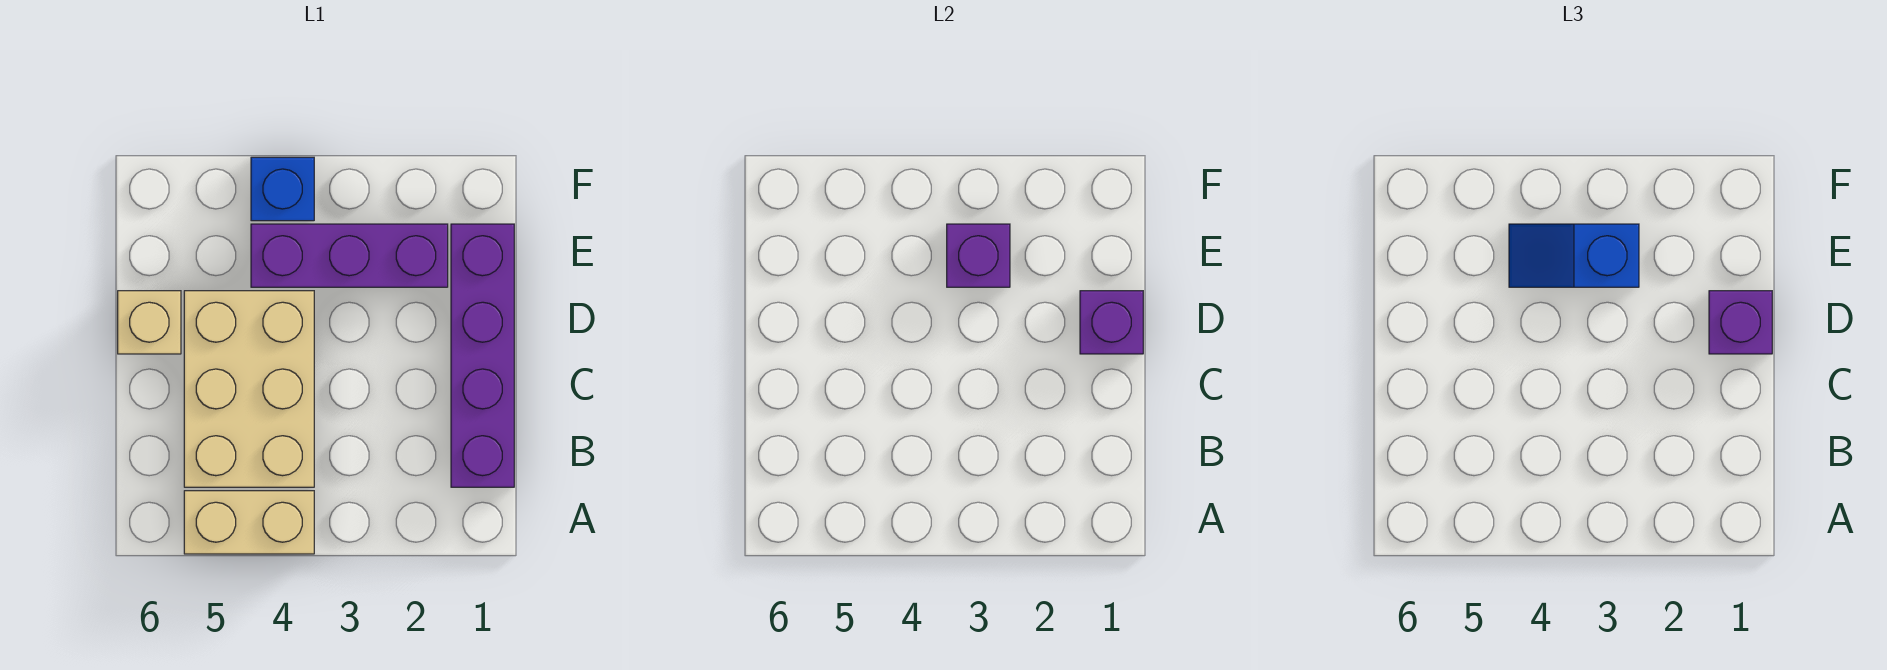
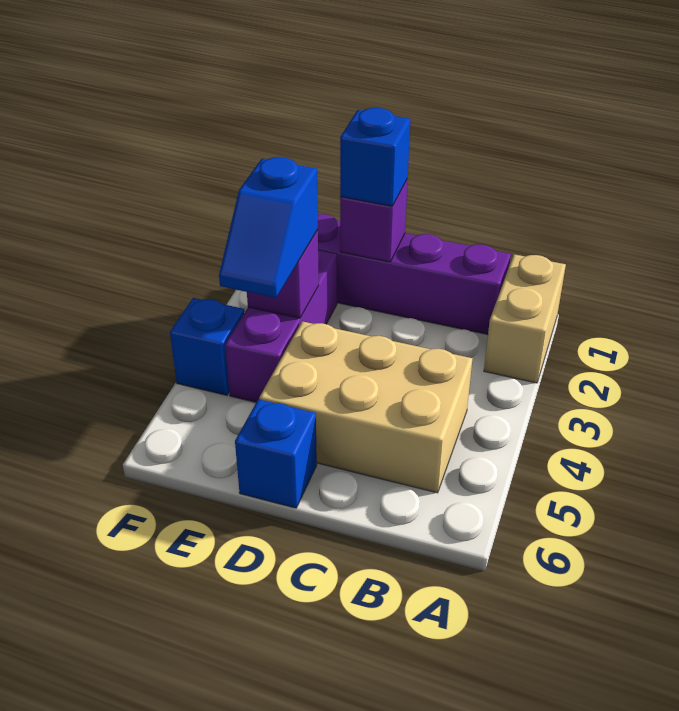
tan 1x2 brick [184,491,314,554] -> tan 1x2 brick moved to [484,254,566,383]
purple 1x1 brick [1709,291,1772,354] -> blue 1x1 brick [340,108,410,206]
tan 1x1 brick [118,291,181,354] -> blue 1x1 brick [235,399,317,508]

